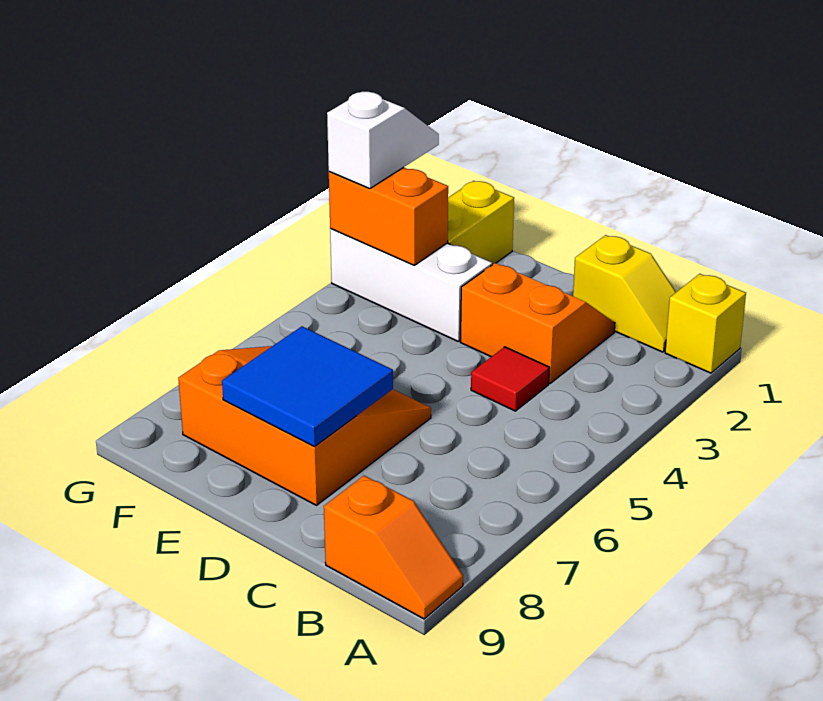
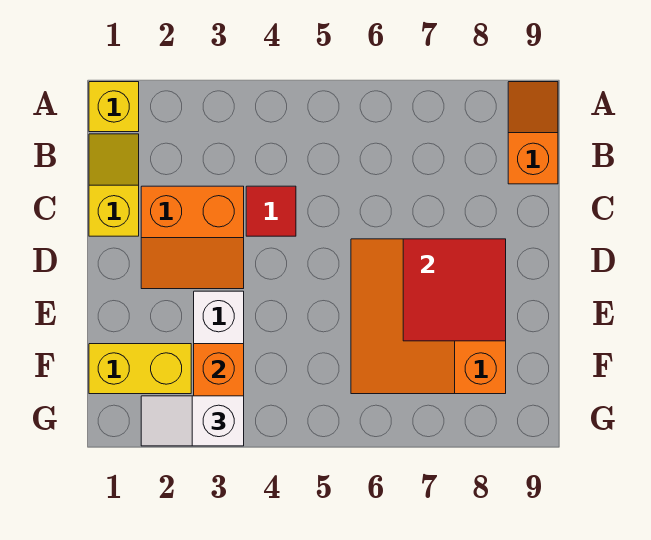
orange 2x2 slope [460,263,615,384] -> orange 2x2 slope turned to [141,186,244,289]
blue 2x2 tile [222,326,393,447] -> red 2x2 tile [403,239,506,341]

